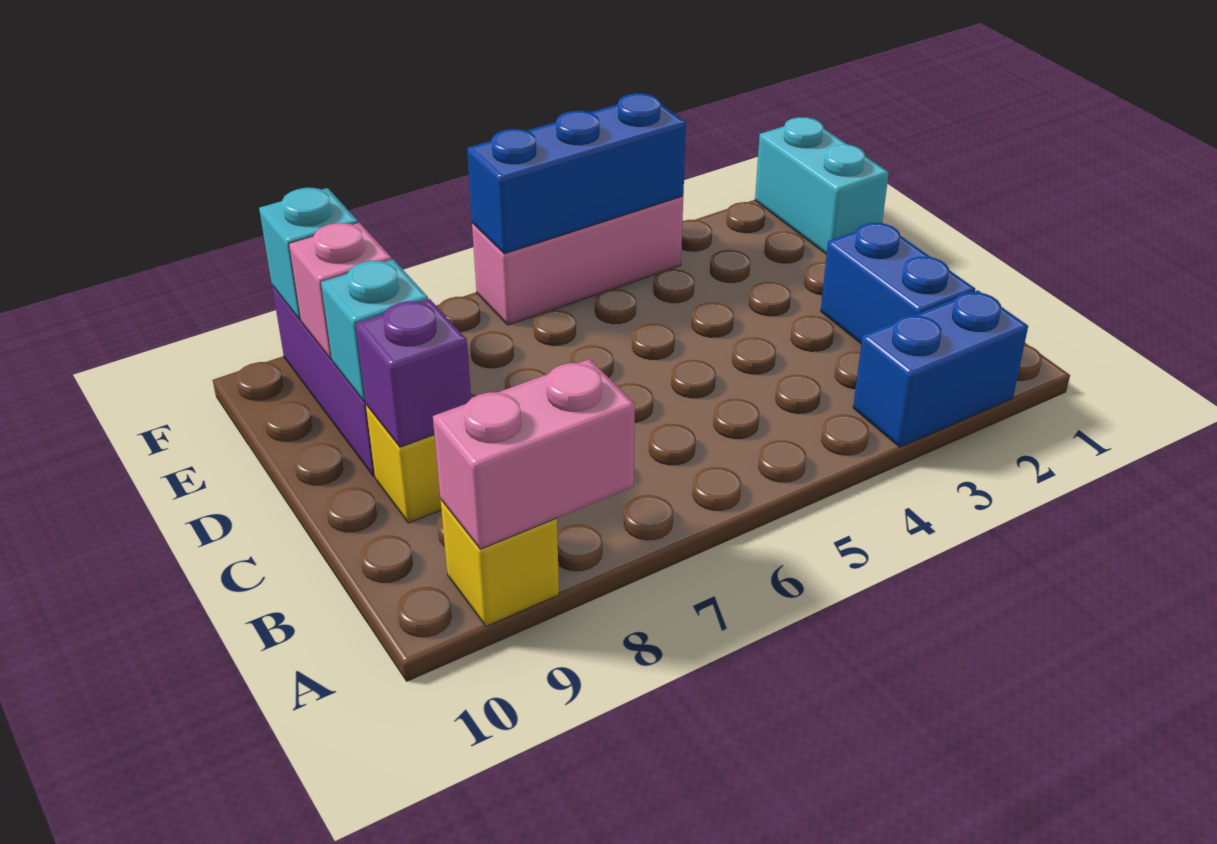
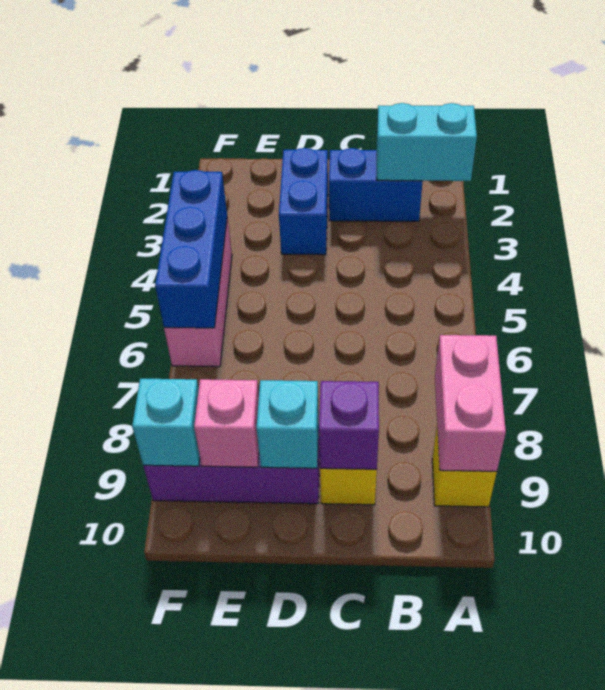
blue 1x2 brick [853,290,1028,447] -> blue 1x2 brick moved to [279,148,328,255]
cyan 1x2 brick [755,117,889,254] -> cyan 1x2 brick moved to [377,103,477,181]

